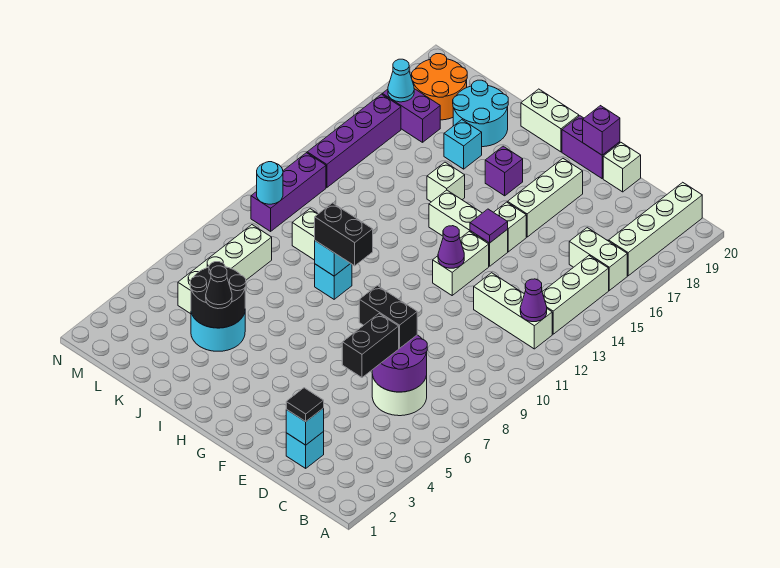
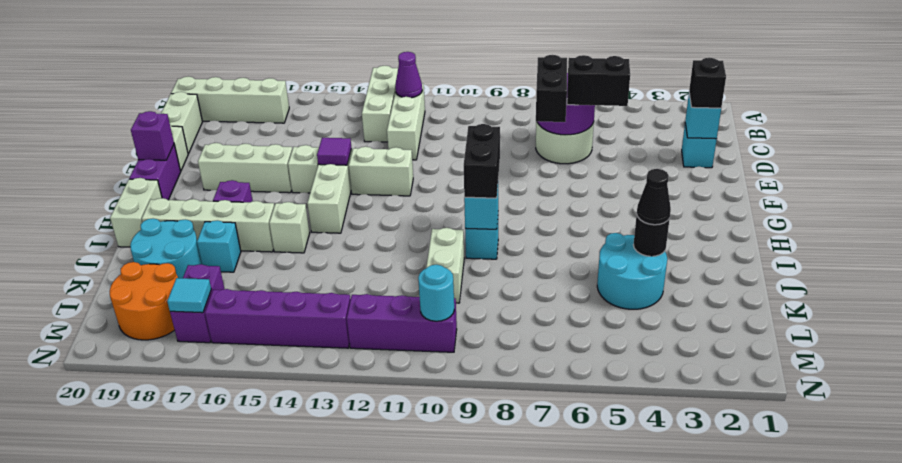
white 1x3 brick [542,256,609,334] -> white 1x3 brick turned to [362,66,398,142]
white 1x2 brick [569,228,627,290] -> white 1x2 brick moved to [161,92,202,154]
black 1x1 tile [286,388,324,422] -> black 1x1 brick [689,58,726,108]
purple 1x1 cone [438,226,464,268] -> none
black 2x2 round brick [190,262,246,328] -> black 1x1 round brick [633,215,670,256]
white 1x4 brick [178,225,272,314] -> white 1x4 brick moved to [142,198,274,252]
cyan 1x1 cone [388,59,414,102] -> cyan 1x1 tile [167,278,211,313]

